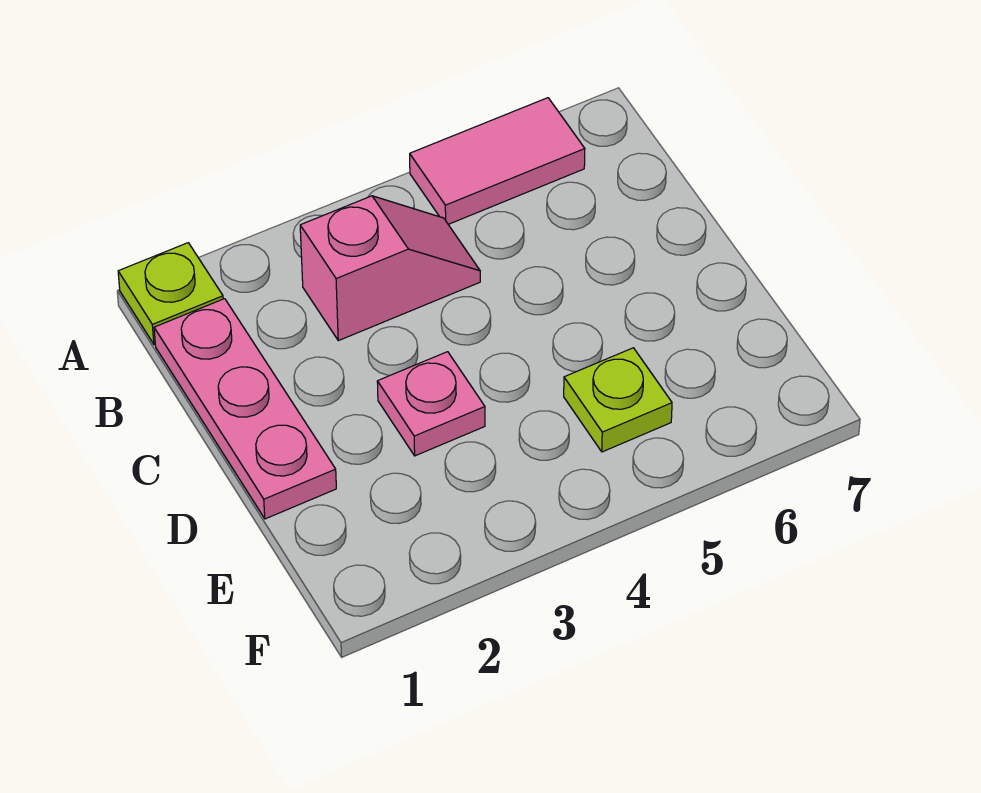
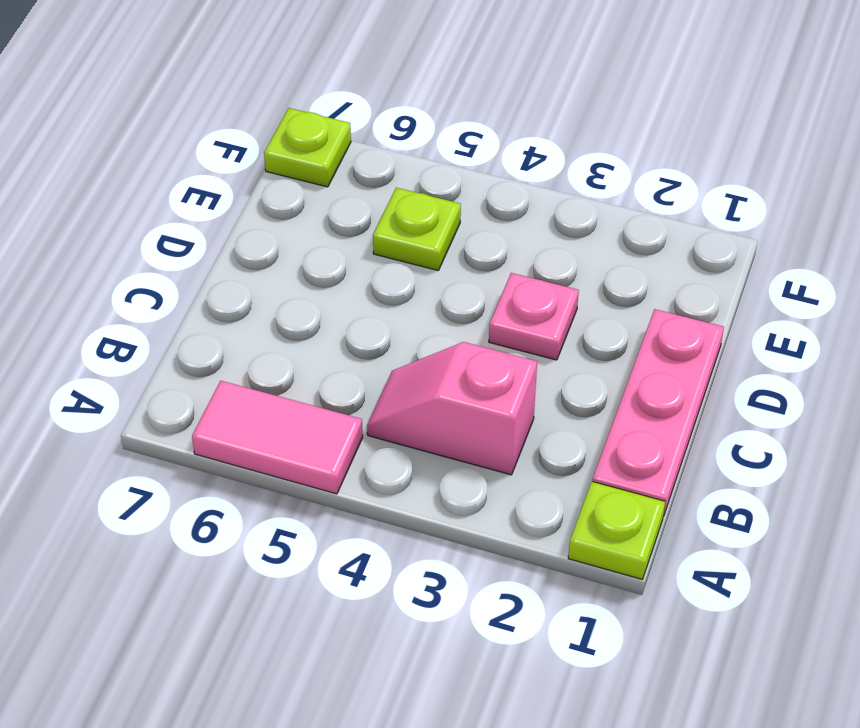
none -> lime 1x1 plate [264,108,351,187]

